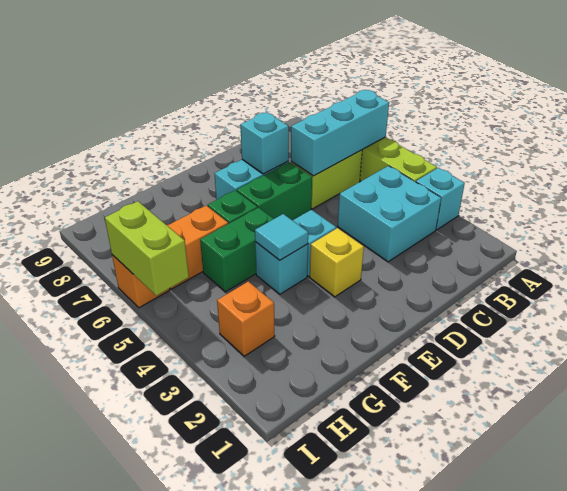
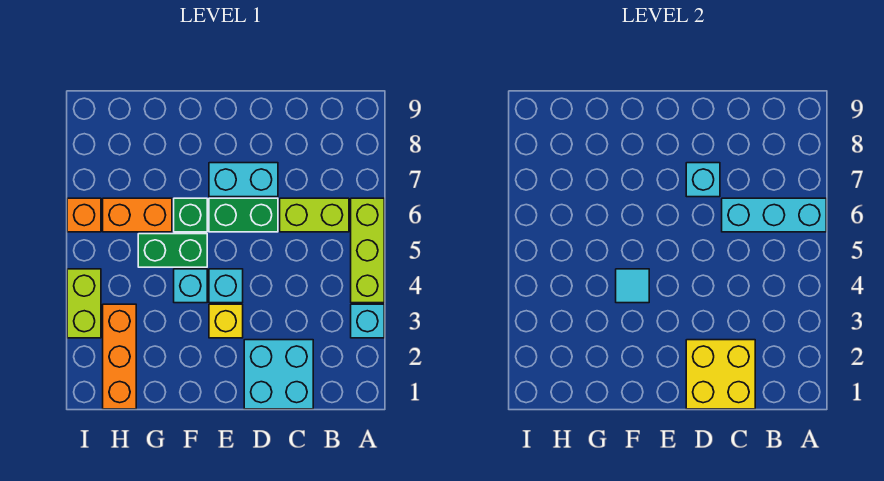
cyan 2x2 brick [338,166,441,262] -> cyan 2x2 brick moved to [244,340,313,409]
none -> yellow 2x2 brick [686,340,755,409]
orange 1x1 brick [217,281,275,356] -> orange 1x3 brick [103,304,136,409]
lime 1x2 brick [105,201,189,296] -> lime 1x2 brick moved to [67,269,101,338]

